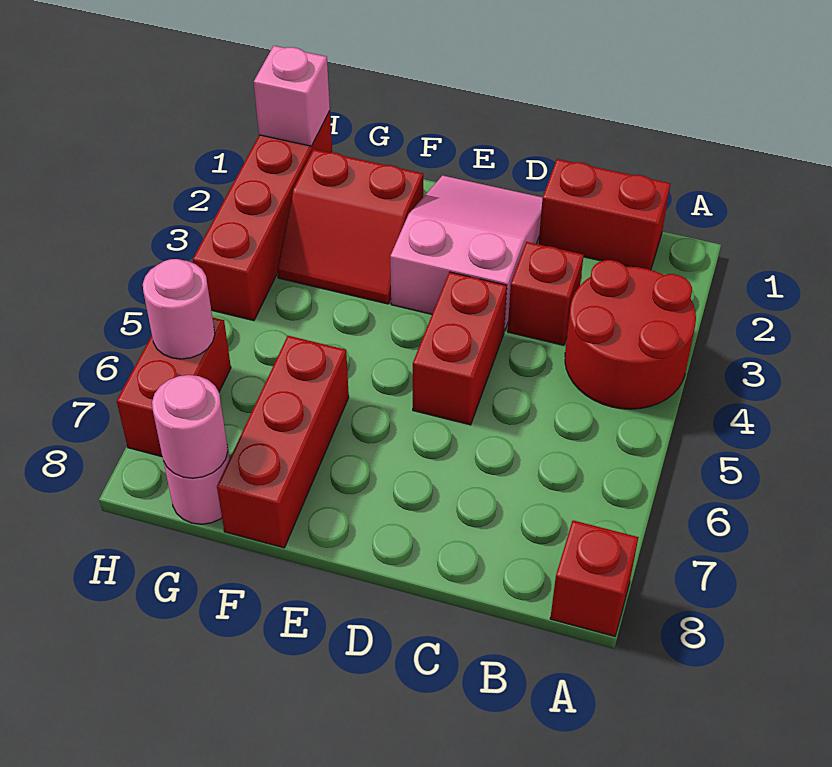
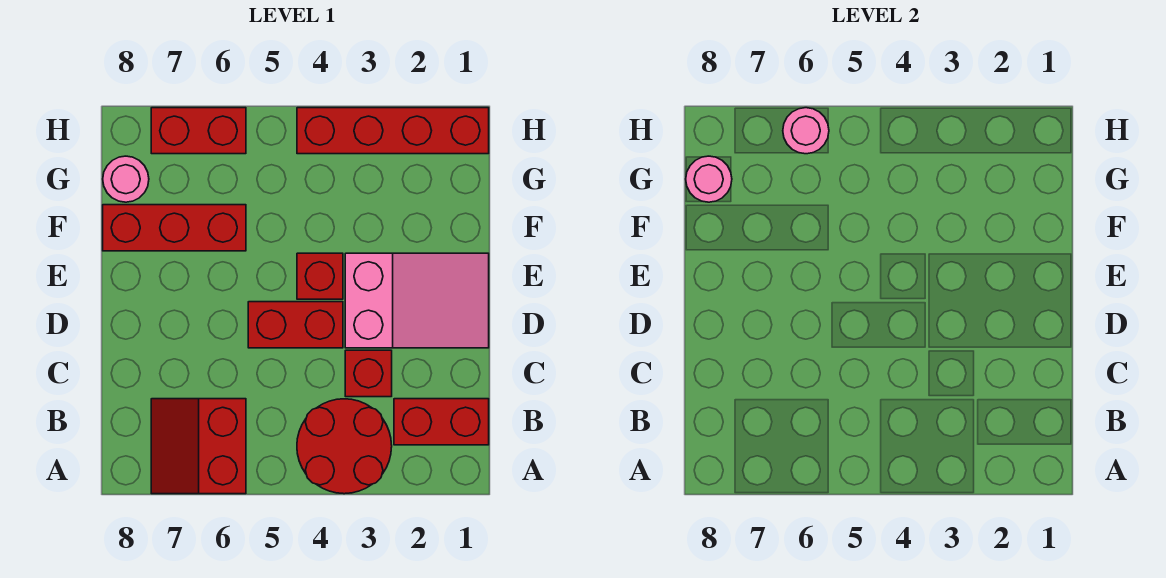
red 1x1 brick [550,520,639,636] -> red 1x1 brick moved to [297,253,343,299]
red 1x2 brick [539,159,670,270] -> red 1x2 brick turned to [394,399,489,445]
red 2x2 slope [277,149,423,304] -> red 2x2 slope moved to [151,399,246,494]
pink 1x1 brick [254,46,330,146] -> none

